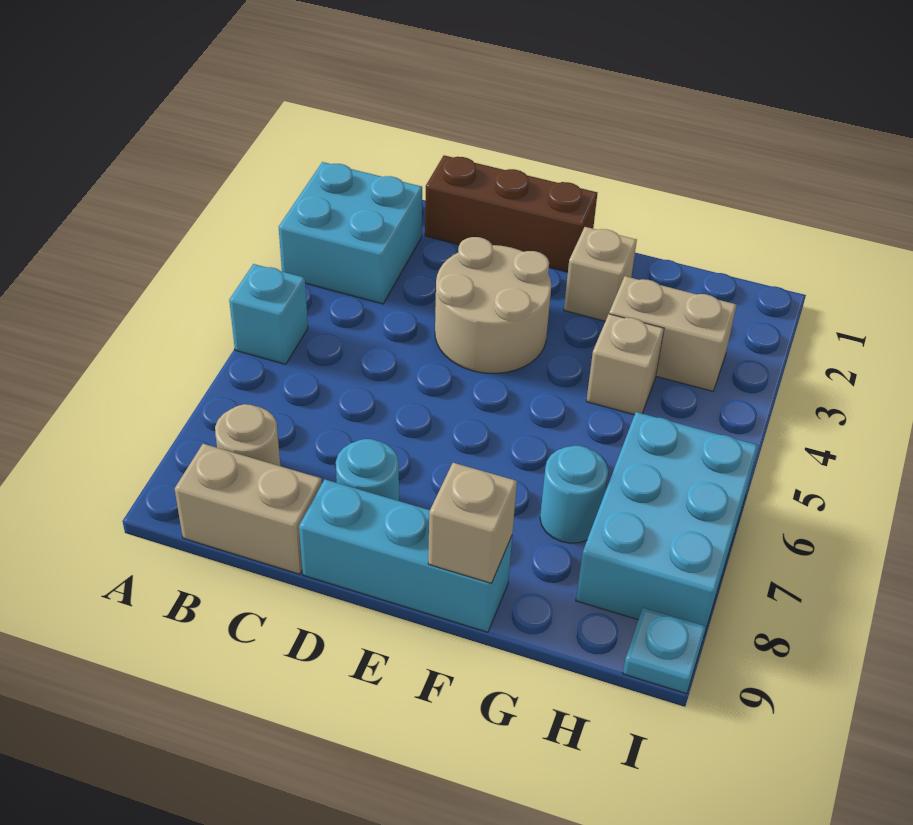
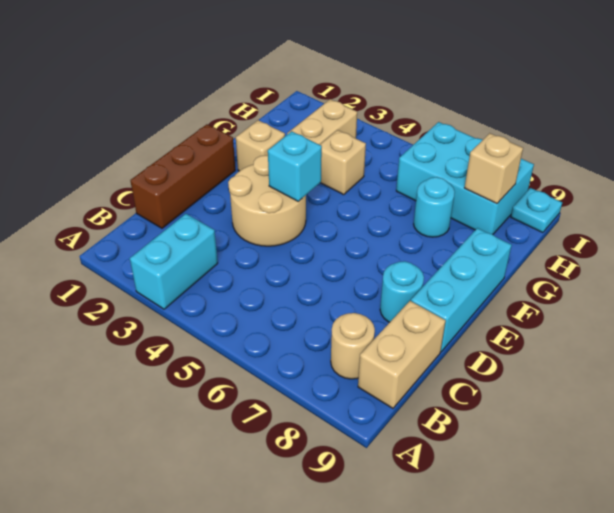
cyan 2x2 brick [279,162,422,304] -> cyan 1x2 brick [130,214,218,309]
cyan 1x1 brick [229,264,308,364] -> cyan 1x1 brick moved to [268,131,322,202]
tan 1x1 brick [428,463,517,583] -> tan 1x1 brick moved to [465,133,523,203]

